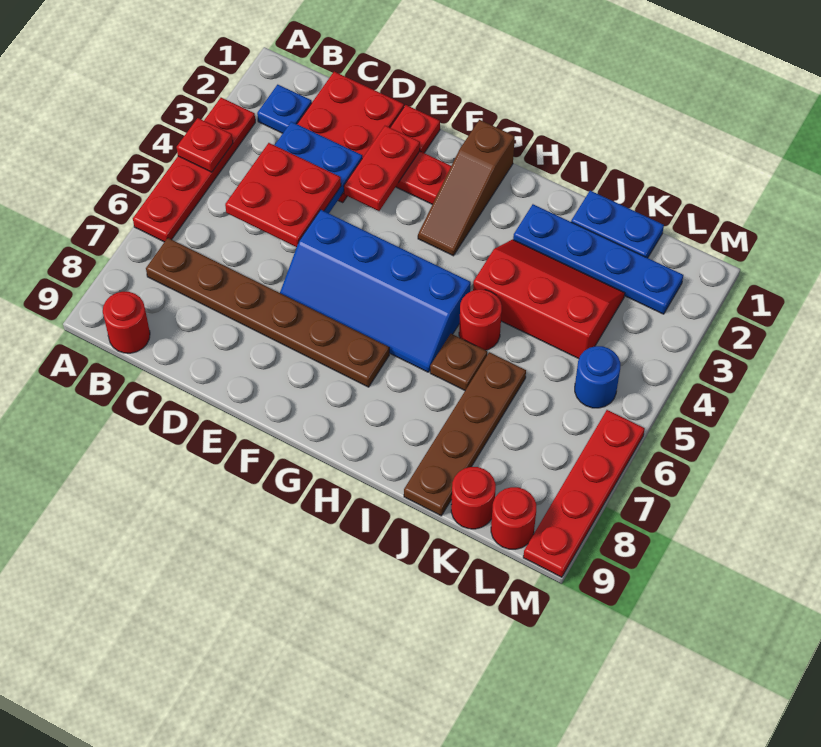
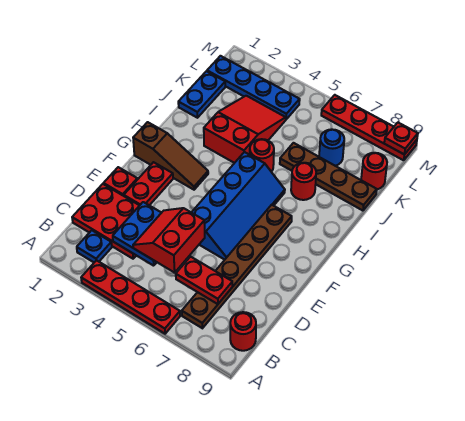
red 1x1 plate [177,118,233,172] -> red 1x1 plate moved to [384,123,418,155]
red 2x2 plate [225,143,341,247] -> red 2x2 slope [133,208,205,273]
red 1x2 plate [344,126,420,211] -> red 1x2 plate moved to [176,257,232,304]
blue 1x4 plate [513,204,683,314] -> blue 1x4 plate turned to [207,56,300,119]
red 2x3 slope [473,240,625,359] -> red 2x3 slope turned to [204,96,286,163]
brown 1x1 plate [430,334,487,390] -> none
blue 1x1 round brick [575,346,620,408] -> blue 1x1 round brick moved to [319,129,344,166]
red 1x1 round brick [491,487,536,549] -> red 1x1 round brick moved to [291,163,316,200]

